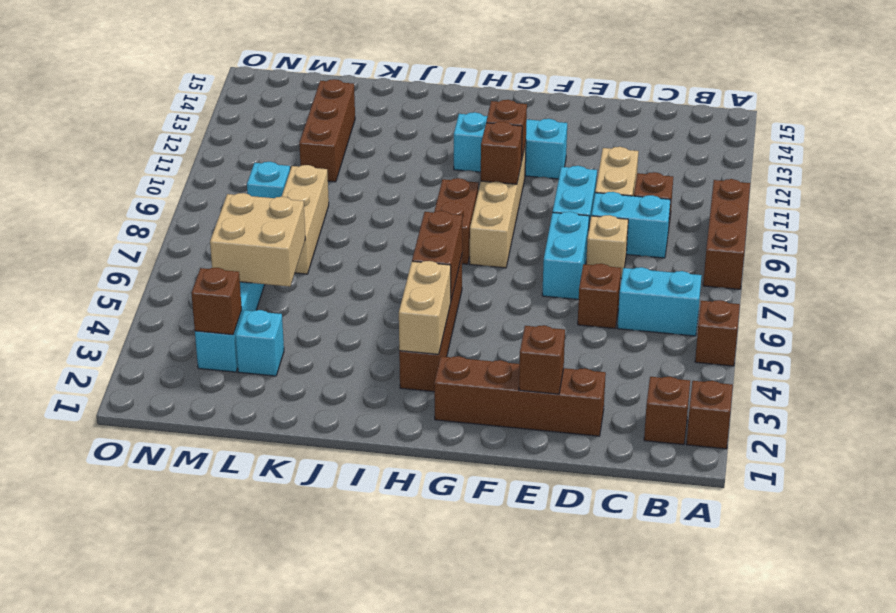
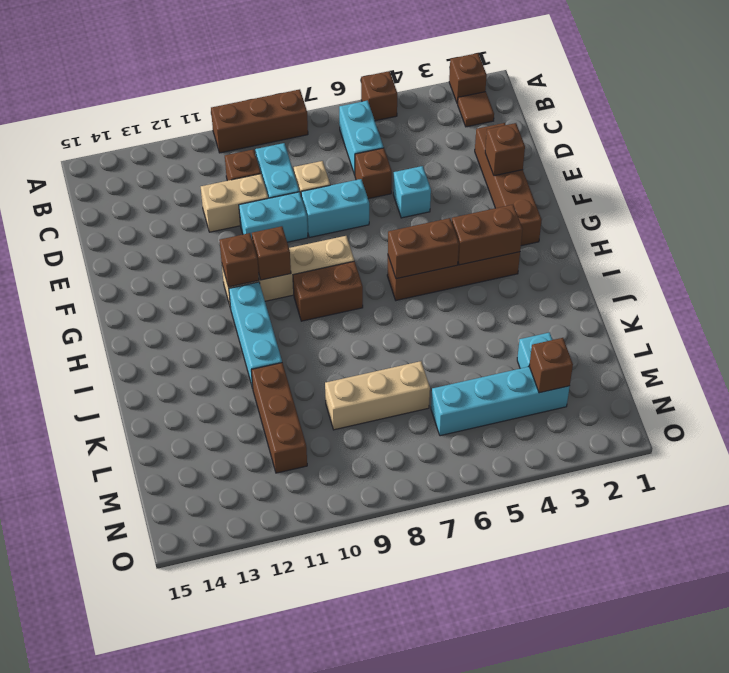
brown 1x1 brick [644,377,690,445] -> brown 1x1 tile [458,92,494,127]
cyan 1x3 brick [454,112,567,179] -> cyan 1x3 brick moved to [229,282,282,388]
tan 1x2 brick [399,261,451,354] -> brown 1x2 brick [452,205,523,265]
tan 2x2 brick [210,193,305,287] -> none
brown 1x3 brick [299,79,355,182] -> brown 1x3 brick turned to [251,363,307,473]
cyan 1x1 brick [247,162,290,198] -> cyan 1x1 brick moved to [393,166,431,218]

